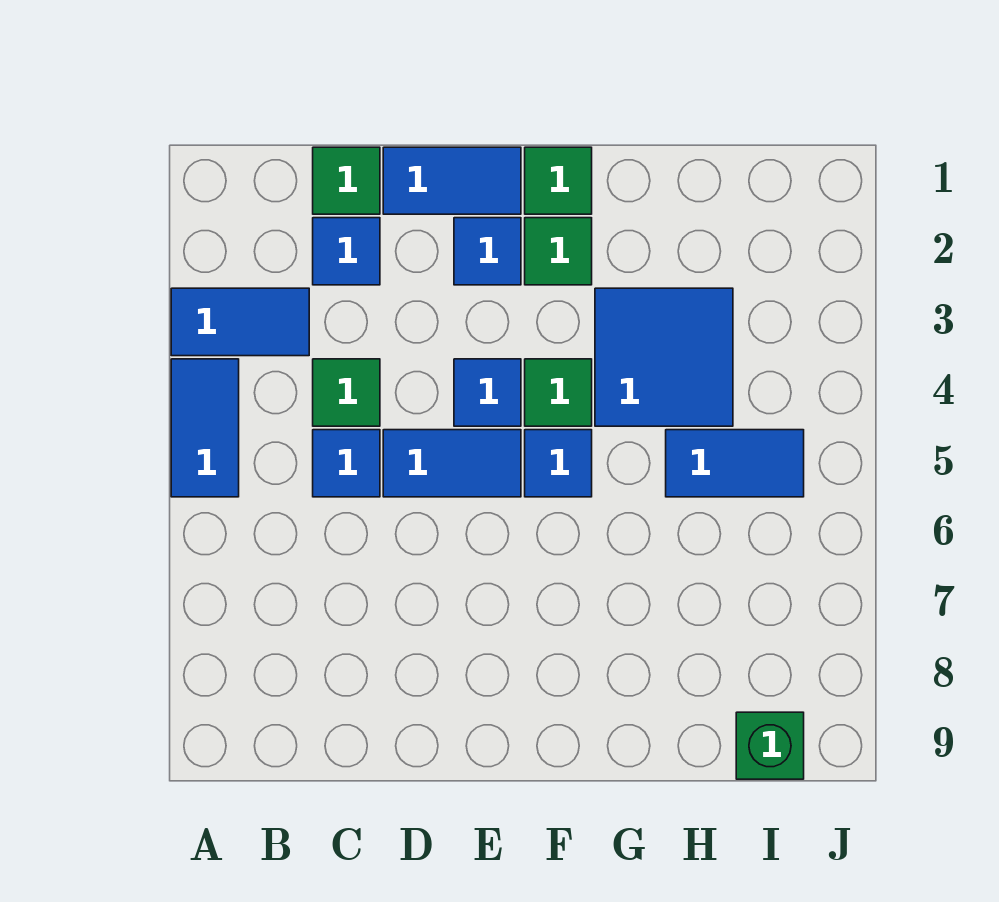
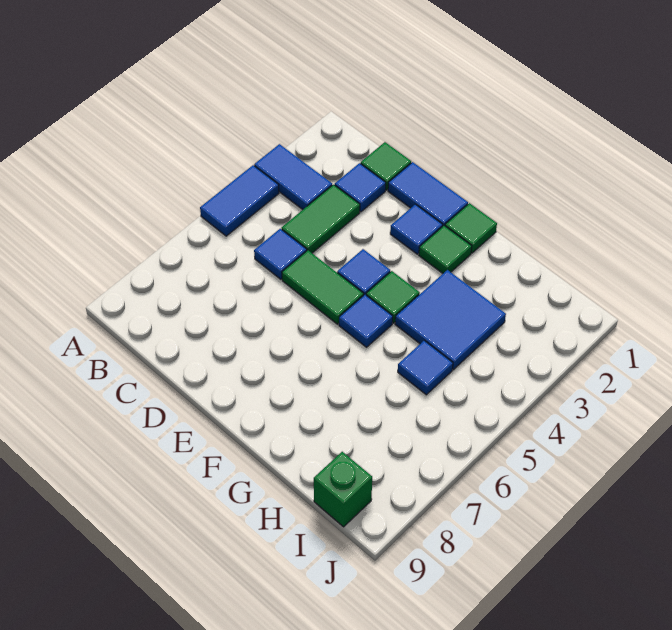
green 1x1 tile [313,359,380,426] -> green 1x2 tile [281,185,360,253]
blue 1x2 tile [383,430,521,497] -> green 1x2 tile [282,250,364,324]
blue 1x2 tile [666,430,804,497] -> blue 1x1 tile [398,341,453,395]

